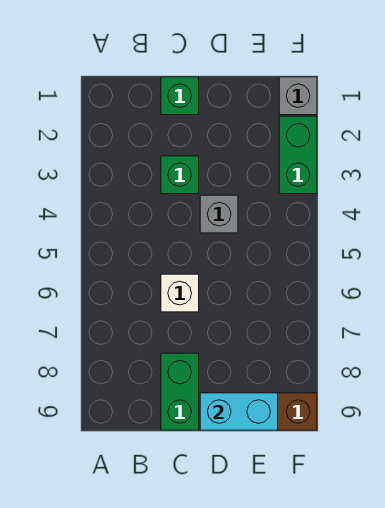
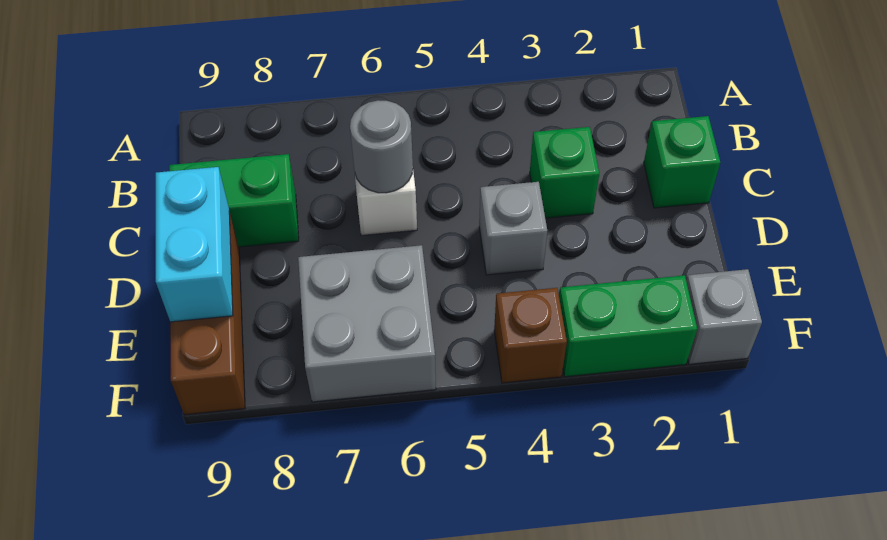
none -> grey 1x1 round brick [350,100,413,193]
none -> grey 2x2 brick [298,245,436,402]
none -> brown 1x1 brick [494,288,567,383]

